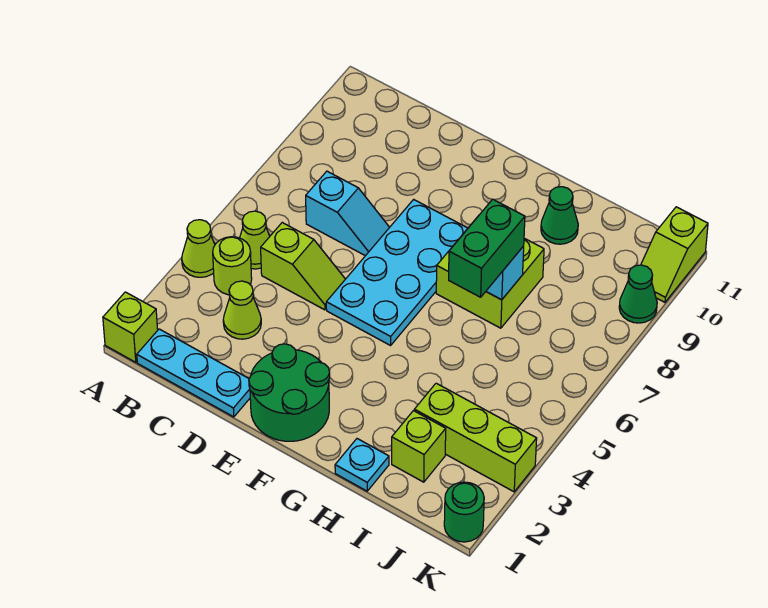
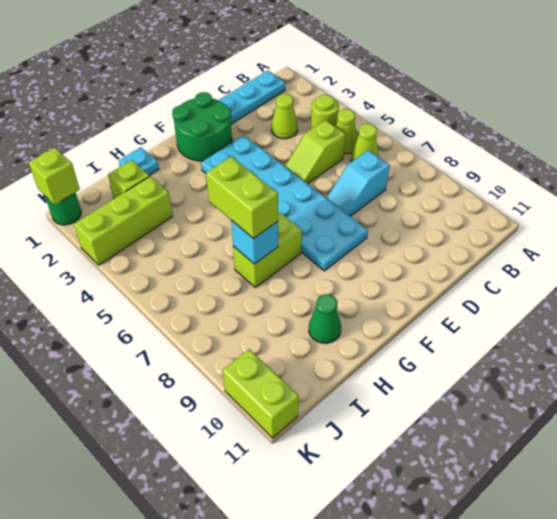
lime 1x1 brick [103,292,158,362] -> lime 1x1 brick moved to [29,147,80,205]
lime 1x1 cone [182,220,215,277] -> lime 1x1 cone moved to [351,124,379,162]
cyan 2x4 plate [326,199,468,345] -> cyan 2x6 plate [201,135,368,271]
lime 2x2 brick [436,219,544,328] -> lime 1x2 brick [233,213,302,288]
green 1x2 brick [449,199,525,297] -> lime 1x2 brick [206,157,278,239]
green 1x1 cone [619,265,657,323] -> none
lime 1x2 slope [641,207,708,302] -> lime 1x2 brick [223,349,299,438]

